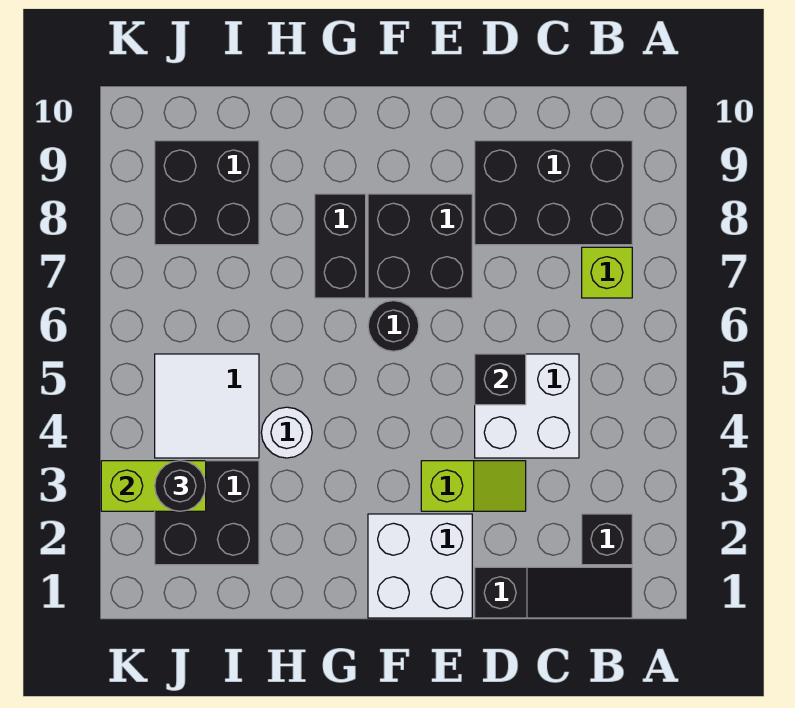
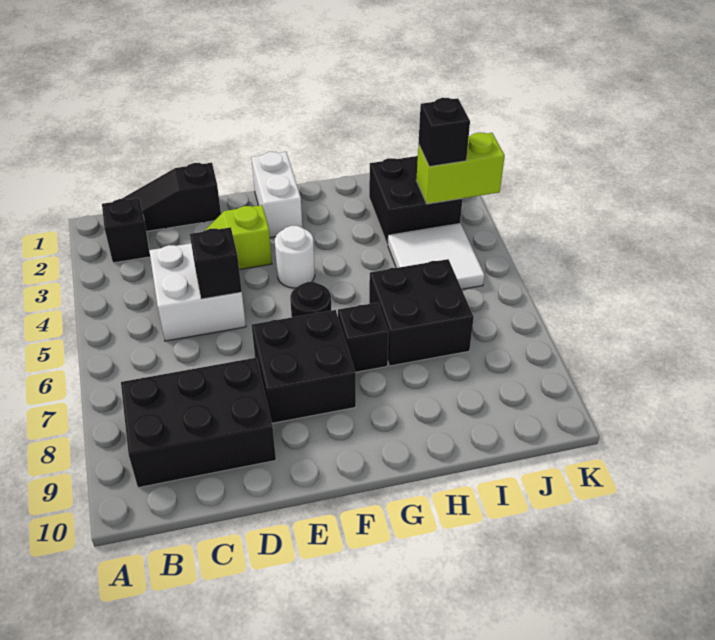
lime 1x1 brick [582,247,632,298] -> none
white 2x2 brick [368,514,472,618] -> white 1x2 brick [251,152,302,238]
black 1x2 brick [315,194,366,298] -> black 1x1 brick [338,303,389,372]
white 1x1 round brick [261,407,312,458] -> white 1x1 round brick moved to [275,226,315,288]
black 2x2 brick [155,141,259,245] -> black 2x2 brick moved to [369,259,474,366]
black 1x1 round brick [155,461,205,511] -> black 1x1 brick [418,98,470,167]

